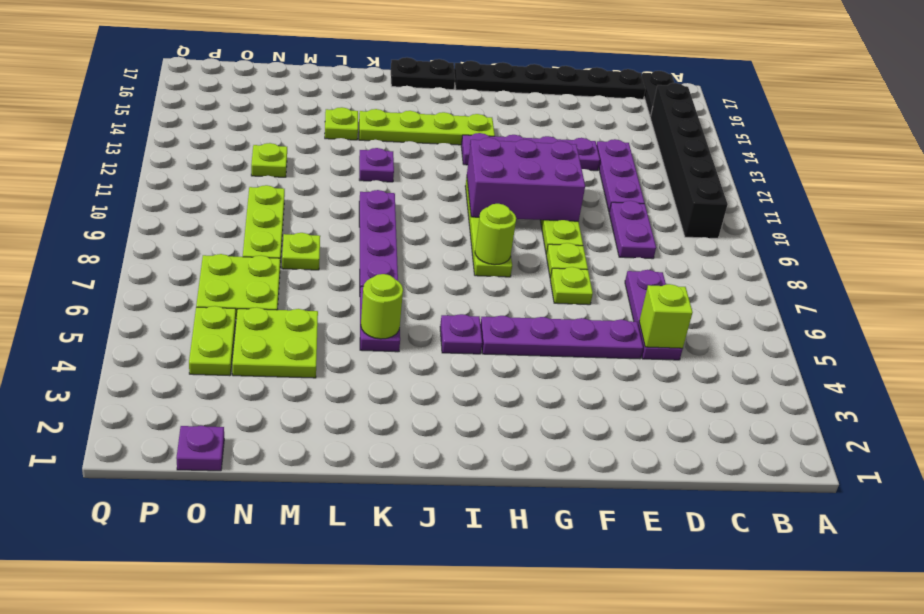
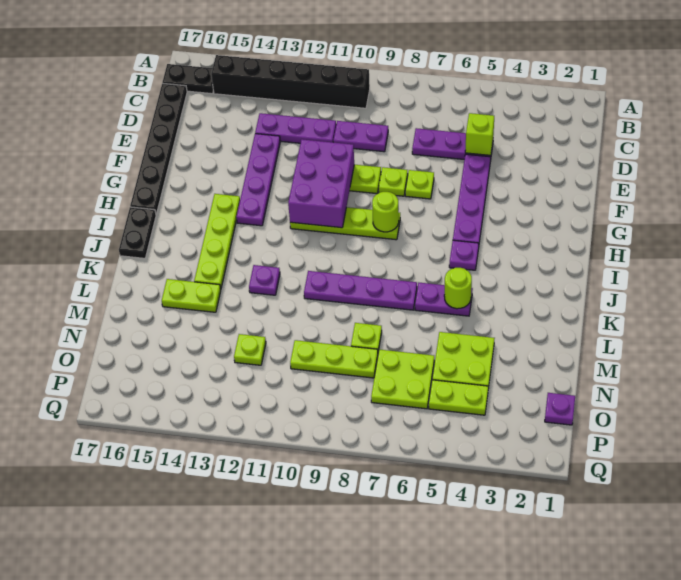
lime 1x1 plate [325,107,358,140] -> lime 1x2 plate [162,279,221,312]

